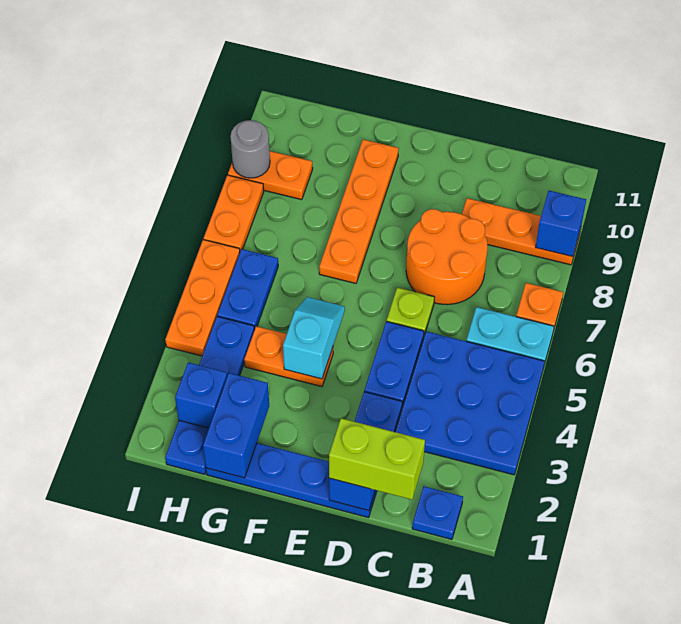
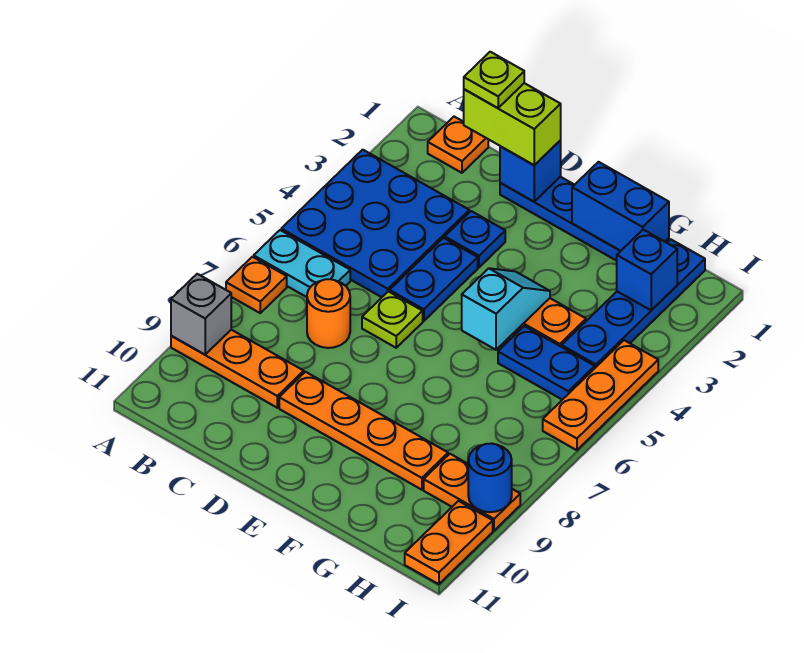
blue 1x1 brick [536,191,586,257] -> grey 1x1 brick [171,274,231,355]
blue 1x1 plate [412,486,463,539] -> orange 1x1 plate [428,117,488,173]
none -> lime 1x1 plate [464,52,524,108]
orange 2x2 round brick [406,209,487,305] -> orange 1x1 round brick [307,279,350,348]
cyan 1x2 slope [283,297,345,379] -> cyan 1x2 slope turned to [462,268,550,350]
orange 1x4 plate [319,140,399,283] -> orange 1x4 plate turned to [279,372,448,490]
blue 1x2 brick [203,373,269,478] -> blue 1x2 brick turned to [572,162,669,251]
blue 1x2 plate [217,249,278,330] -> blue 1x2 plate turned to [498,326,595,400]
orange 1x2 plate [204,175,264,251] -> orange 1x2 plate moved to [405,501,493,584]
grey 1x1 round brick [230,120,270,178] -> blue 1x1 round brick [468,443,512,512]

